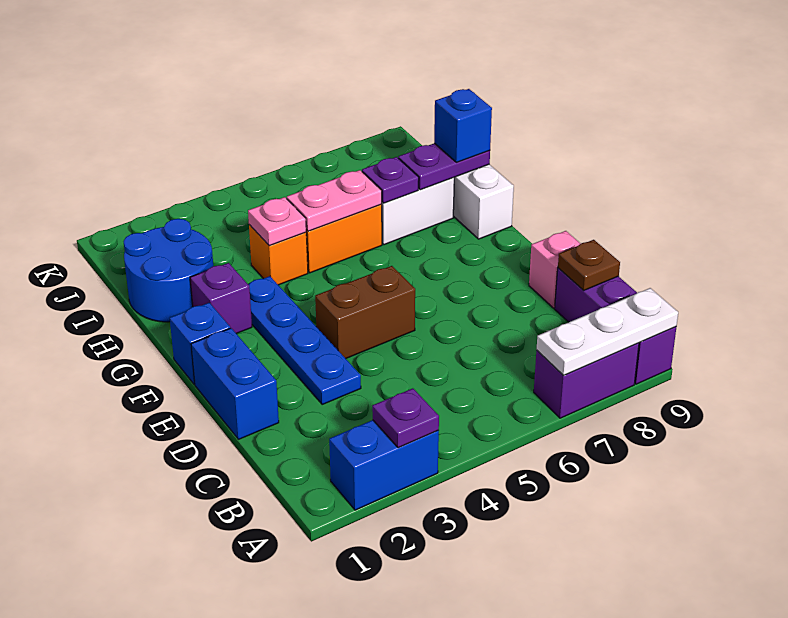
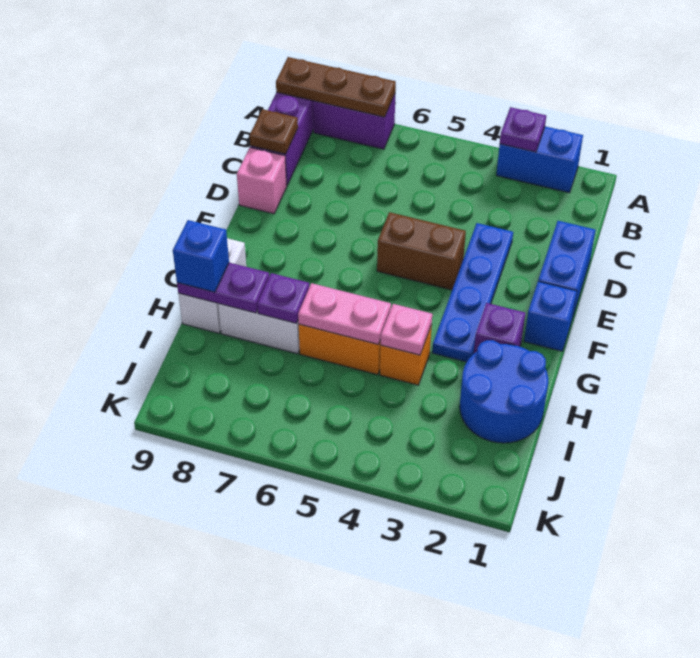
white 1x3 plate [537,288,678,375] -> brown 1x3 plate [276,57,396,117]

